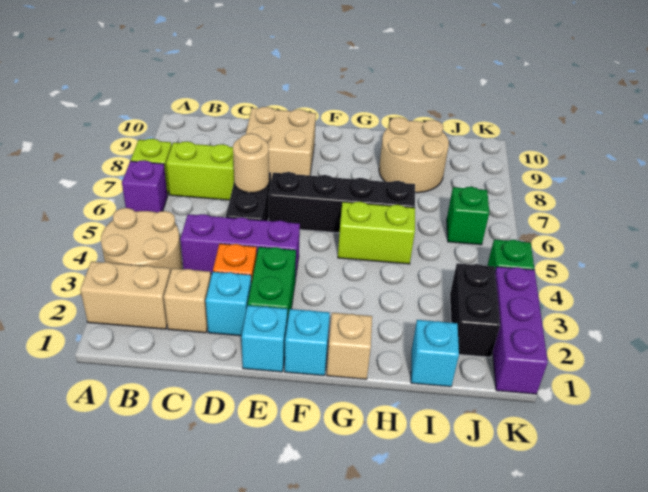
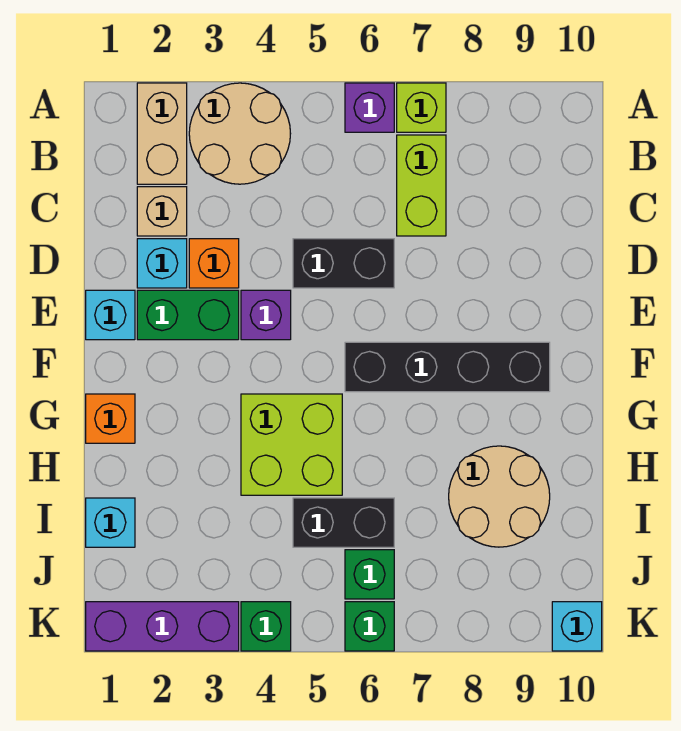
purple 1x3 brick [180,214,300,280] -> purple 1x1 brick [241,290,291,340]
tan 1x1 round brick [233,134,269,193] -> none
tan 2x2 brick [246,107,316,179] -> none
black 1x4 brick [269,172,415,233] -> black 1x4 brick turned to [345,342,550,392]
cyan 1x1 brick [285,309,330,376] -> cyan 1x1 brick moved to [552,602,602,651]
tan 1x1 brick [327,313,372,379] -> orange 1x1 brick [86,394,135,443]
lime 1x2 brick [338,202,415,264] -> lime 2x2 brick [241,394,342,495]
black 1x2 brick [450,263,500,357] -> black 1x2 brick moved to [293,498,394,547]
none -> green 1x1 brick [345,602,394,651]

